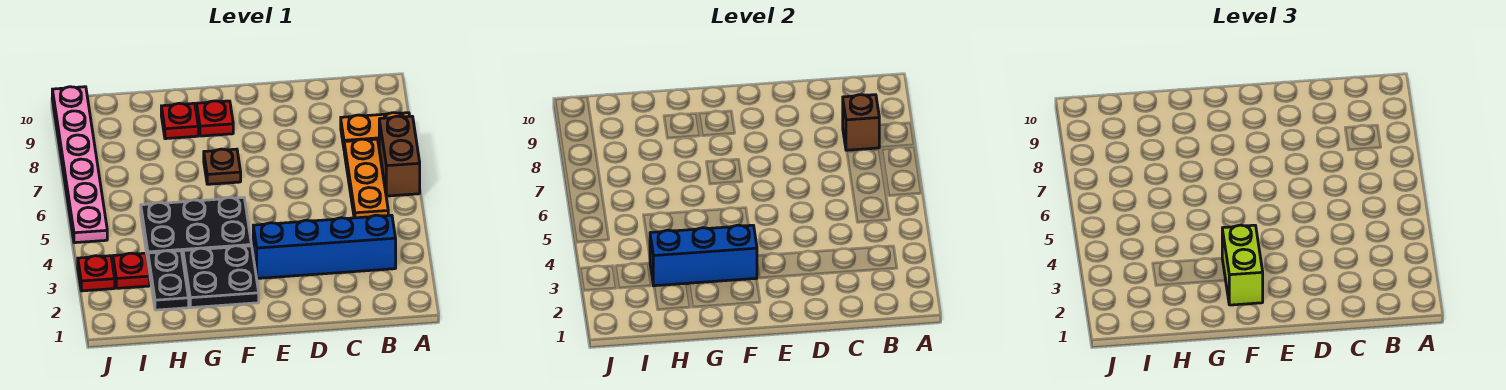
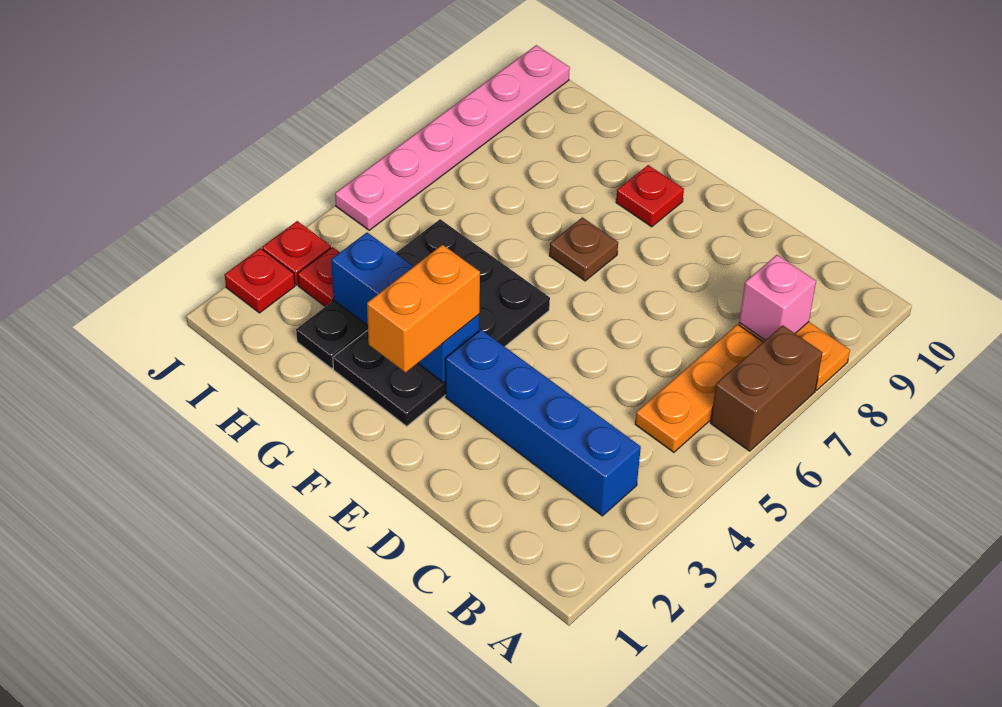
brown 1x1 brick [843,95,880,150] -> pink 1x1 brick [739,255,816,340]
lime 1x2 brick [1222,225,1263,305] -> orange 1x2 brick [367,245,480,373]
red 1x1 plate [161,103,198,139] -> red 1x1 plate moved to [225,248,295,313]

